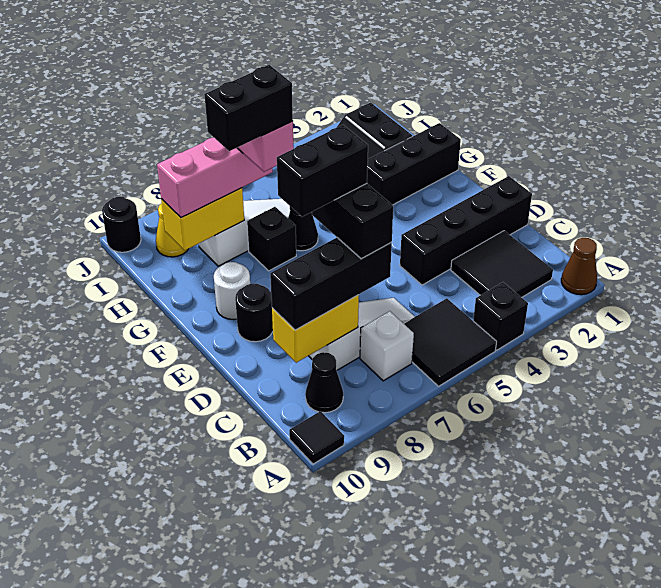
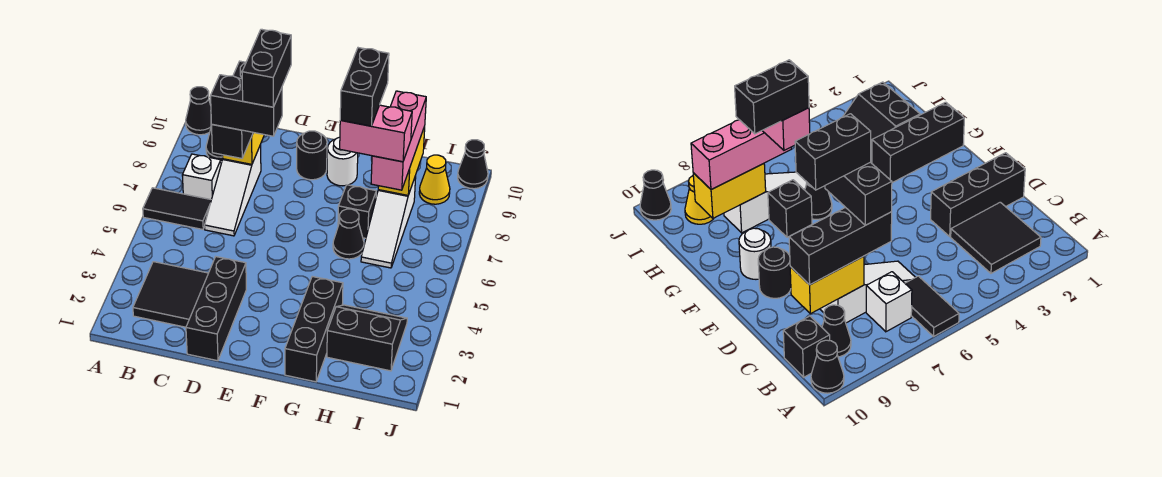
brown 1x1 cone [561,238,597,295] -> none
black 1x1 brick [473,282,528,350] -> black 1x1 brick moved to [783,316,830,377]
black 2x2 tile [404,298,496,386] -> black 1x2 tile [143,188,211,230]
black 1x1 tile [289,411,344,464] -> black 1x1 cone [186,87,211,135]
black 1x4 brick [400,176,532,285] -> black 1x3 brick [186,257,246,361]
black 1x1 round brick [102,197,141,252] -> black 1x1 cone [458,140,488,189]

